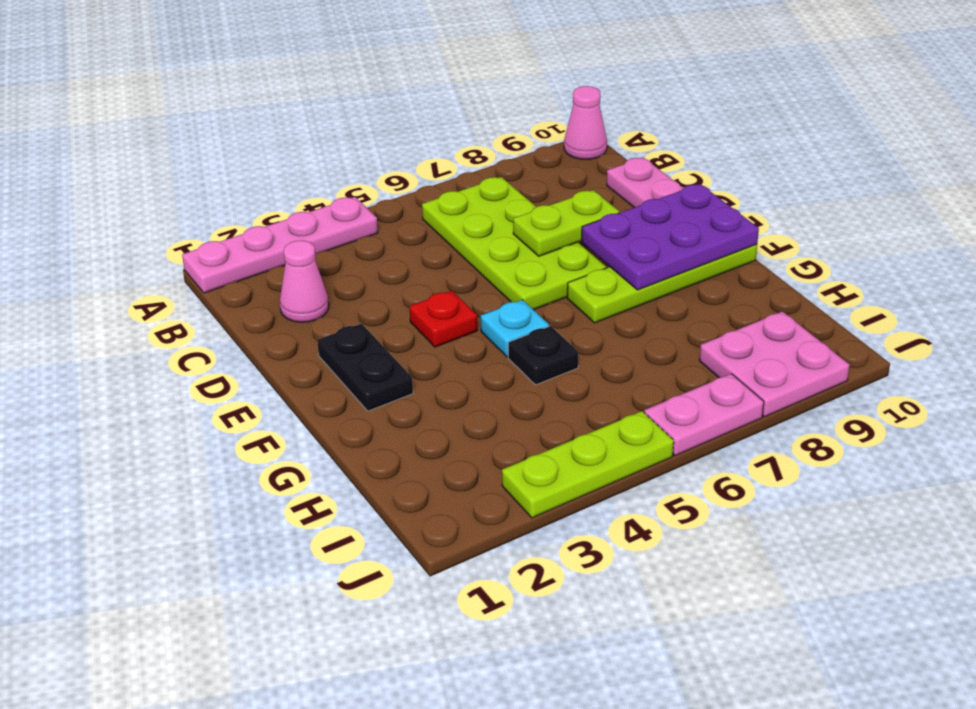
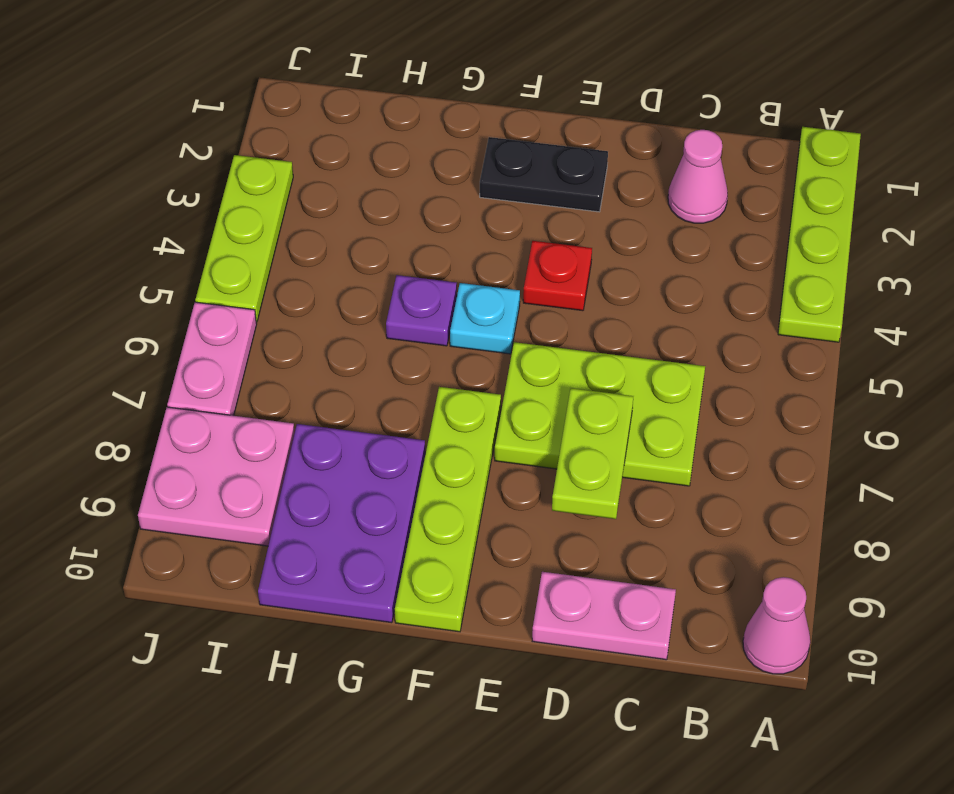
pink 1x4 plate [182,197,378,293] -> lime 1x4 plate [778,127,861,342]
lime 2x4 plate [422,177,606,310] -> lime 2x3 plate [495,342,705,486]
purple 2x3 plate [582,184,759,290] -> purple 2x3 plate moved to [258,424,425,623]
black 1x1 plate [508,326,578,385] -> purple 1x1 plate [386,275,457,346]

